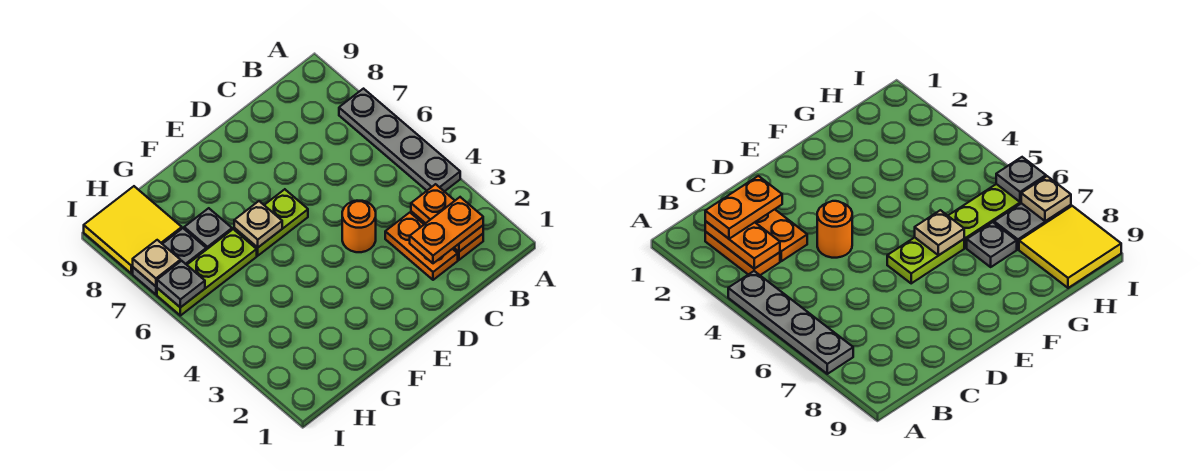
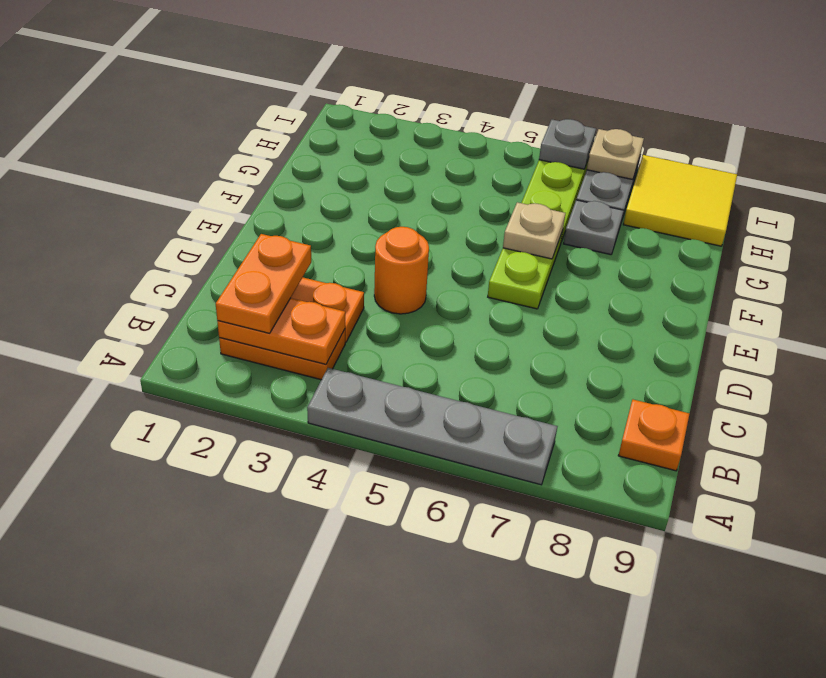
none -> orange 1x1 plate [618,400,690,471]

